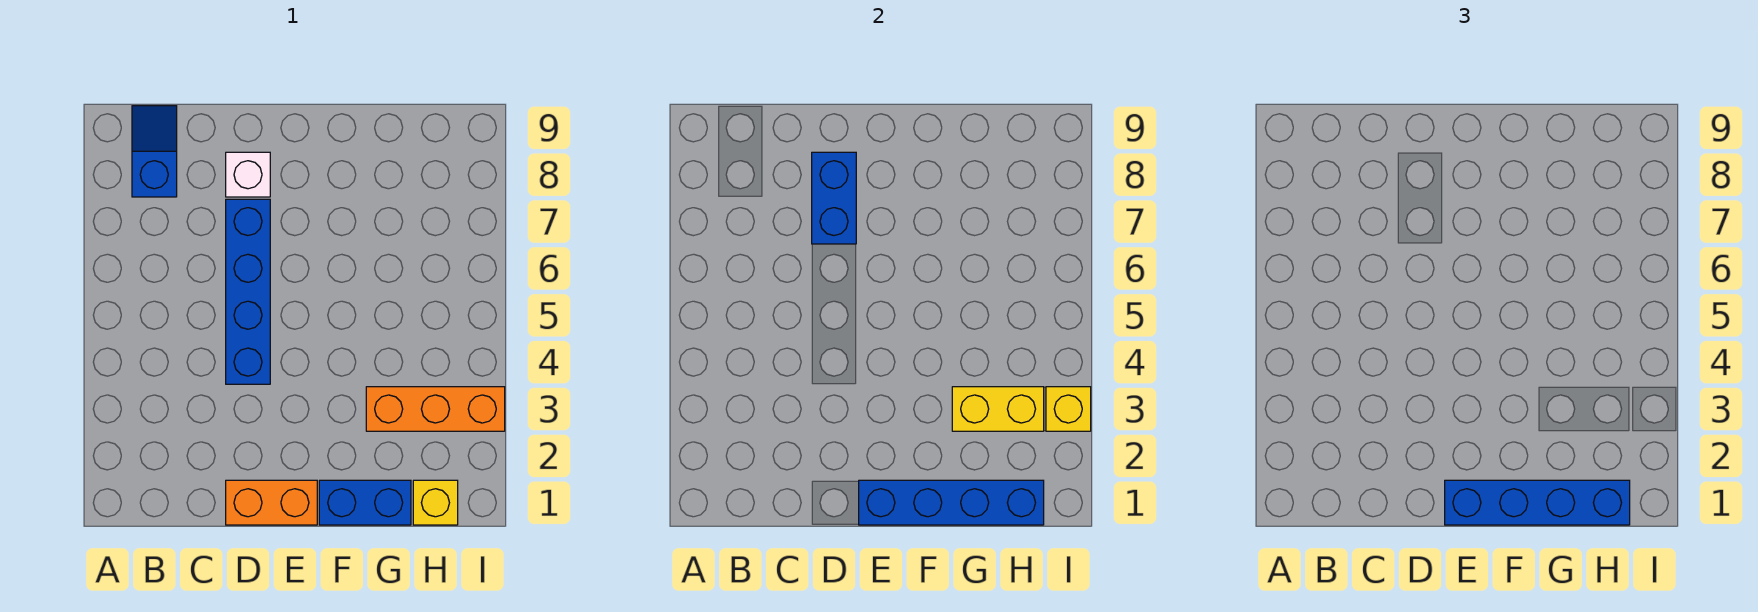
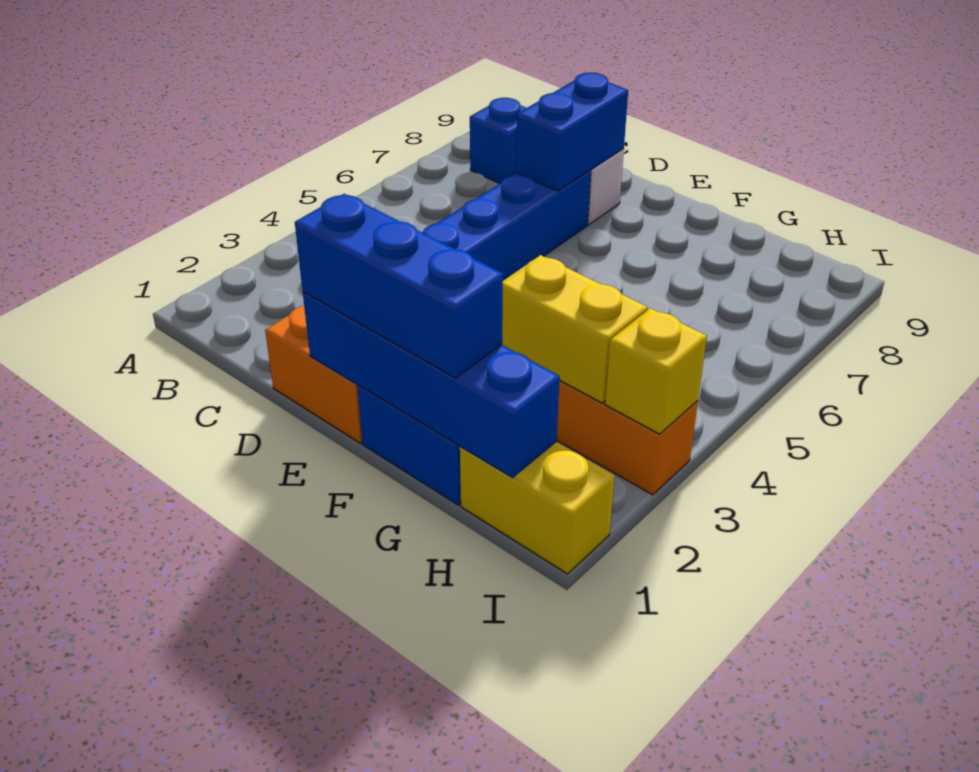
blue 1x4 brick [1445,480,1630,525] -> blue 1x3 brick [295,194,503,378]
yellow 1x1 brick [413,480,458,525] -> yellow 1x2 brick [460,442,615,574]

